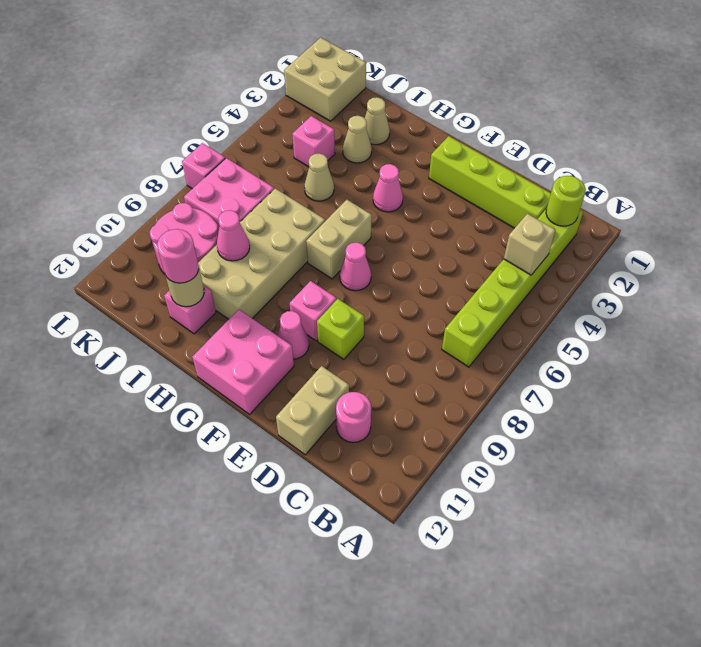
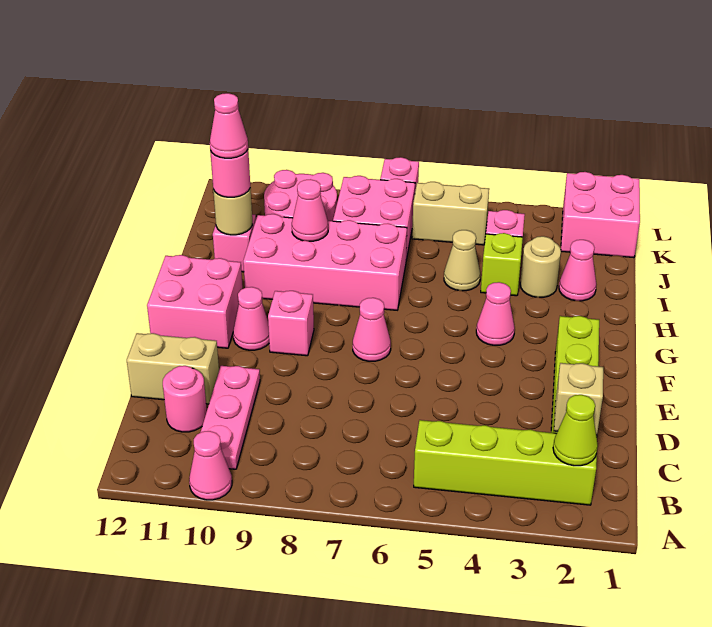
none -> pink 1x1 cone [189,431,232,500]
lime 1x6 brick [442,208,583,367] -> lime 1x4 brick [414,420,597,505]
lime 1x1 round brick [546,176,586,226] -> lime 1x1 cone [553,395,598,466]
tan 1x1 brick [504,214,555,275] -> tan 1x1 brick moved to [554,363,603,435]
none -> pink 1x3 plate [201,366,260,469]
lime 1x1 brick [317,299,364,359] -> lime 1x1 brick moved to [481,233,523,296]
tan 1x2 brick [306,200,372,279] -> tan 1x2 brick moved to [412,182,489,245]
tan 2x4 brick [198,188,325,319] -> pink 2x4 brick [243,214,407,310]
tan 1x1 cone [365,97,390,145] -> pink 1x1 cone [559,240,596,301]
tan 1x1 cone [343,116,372,163] -> tan 1x1 round brick [520,236,561,297]
none -> pink 1x1 cone [210,93,248,158]
tan 2x2 brick [284,37,366,121] -> pink 2x2 brick [561,172,640,258]

